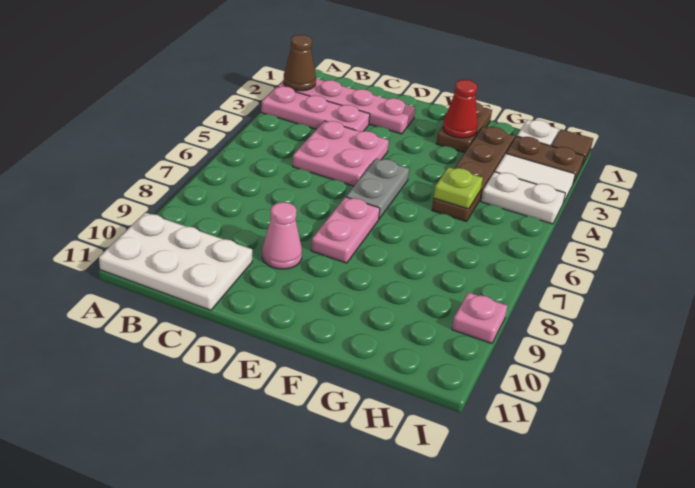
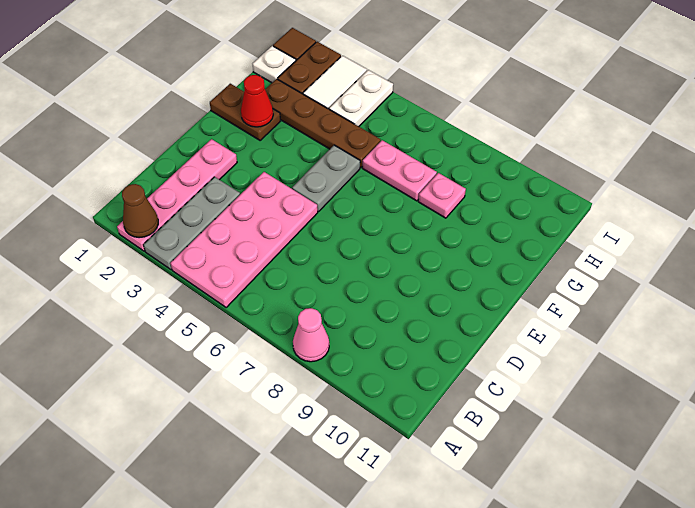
pink 1x3 plate [261,86,370,132] -> grey 1x3 plate [144,177,240,270]
white 2x3 plate [99,213,252,310] -> none
pink 2x2 plate [293,121,389,186] -> pink 2x4 plate [170,172,318,308]
pink 1x1 cone [262,202,302,269] -> pink 1x1 cone moved to [293,308,329,362]
grey 1x2 plate [346,158,409,219] -> grey 1x2 plate turned to [292,145,360,211]
pink 1x2 plate [311,197,380,263] -> pink 1x2 plate moved to [362,140,437,201]
lime 1x1 plate [434,167,483,209] -> none
pink 1x1 plate [452,292,507,344] -> pink 1x1 plate moved to [418,173,466,218]

